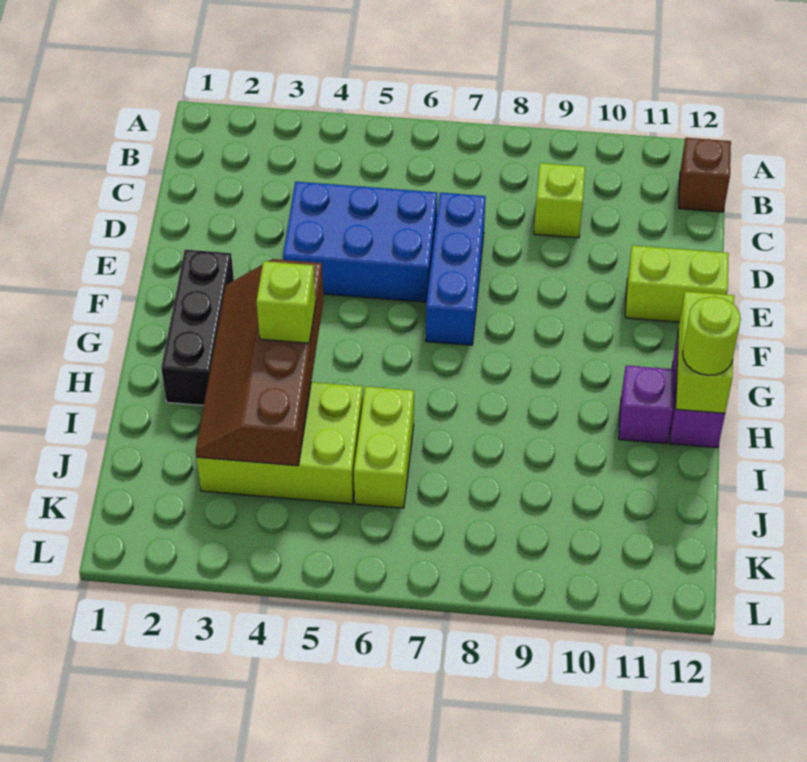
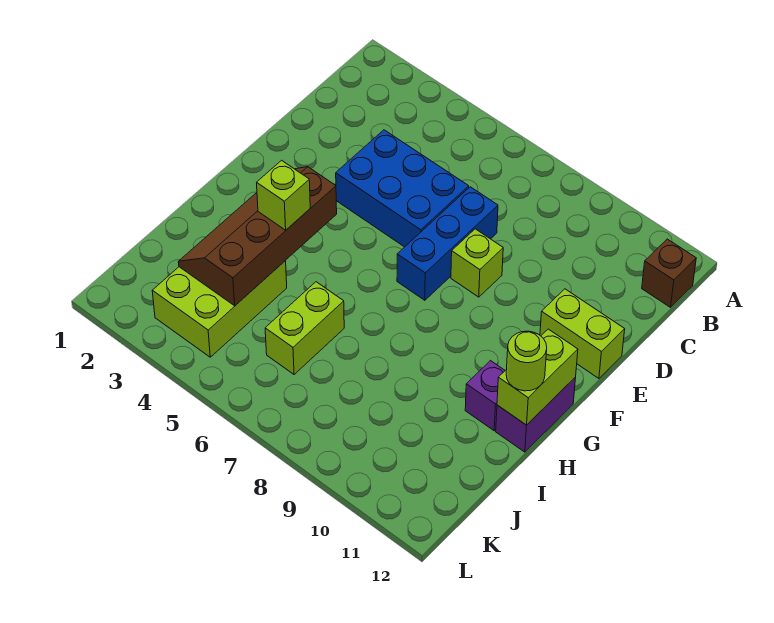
lime 1x1 brick [534,163,585,238] -> lime 1x1 brick moved to [451,229,503,297]
black 1x3 brick [161,250,234,405] -> none
lime 2x3 brick [197,382,363,504] -> lime 2x3 brick turned to [152,261,287,357]

